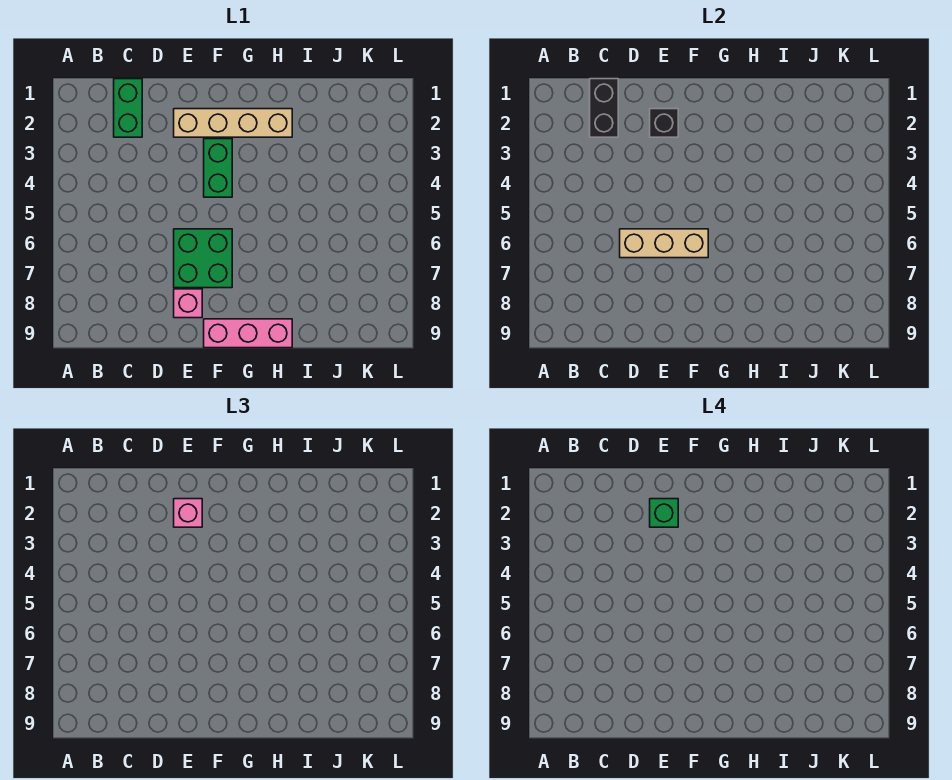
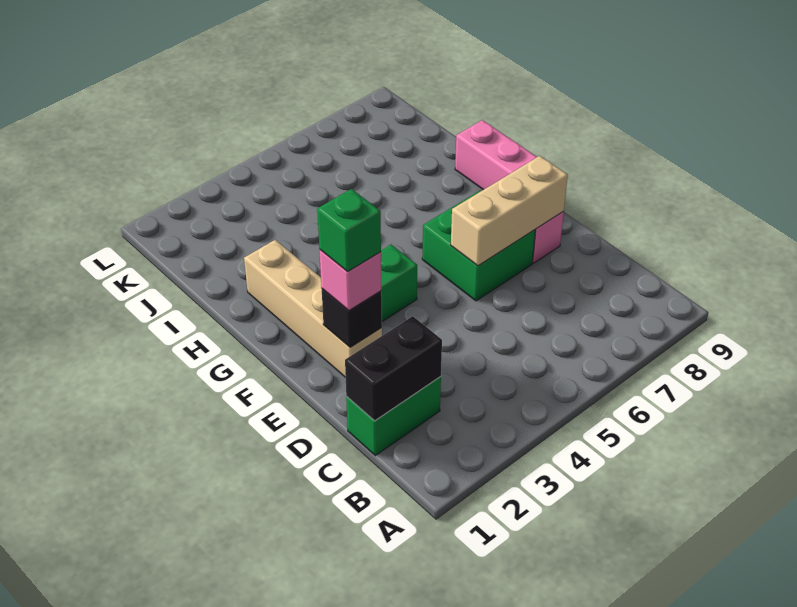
tan 1x3 brick [620,229,708,258] -> tan 1x3 brick turned to [451,156,568,266]

